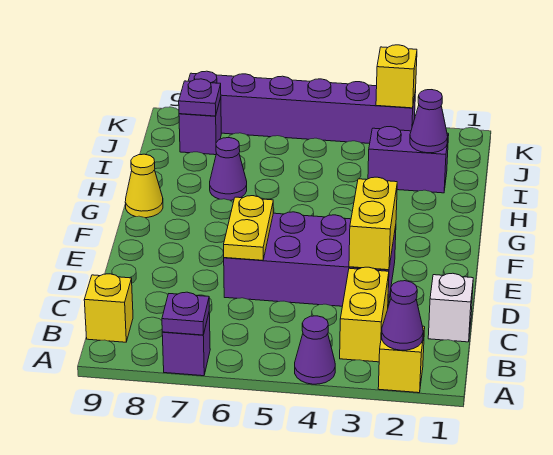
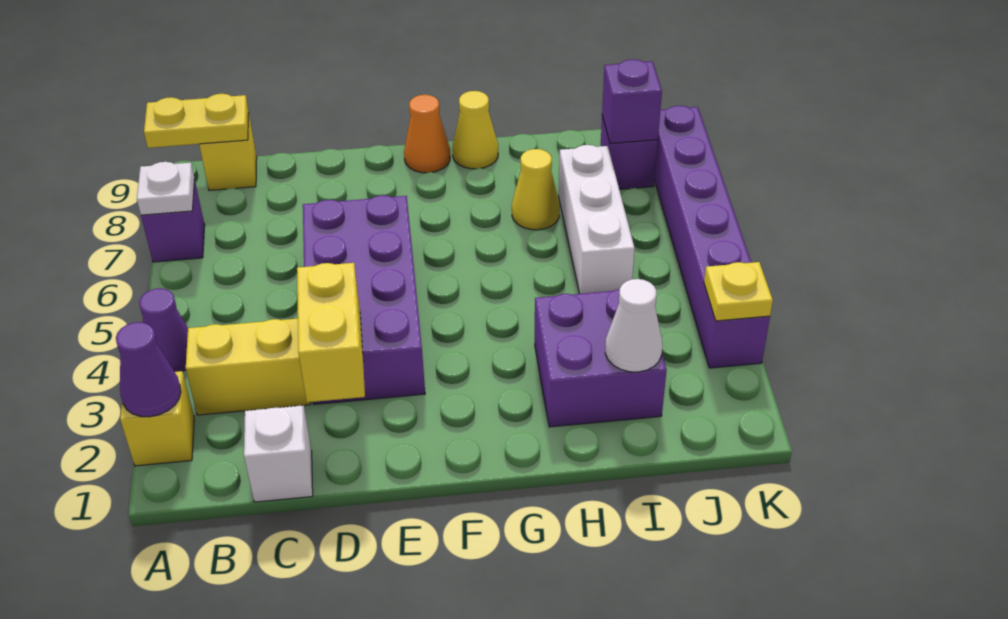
purple 1x1 plate [162,292,209,335] -> white 1x1 plate [137,162,194,215]
yellow 1x2 brick [349,177,397,270] -> yellow 1x2 brick turned to [297,263,365,402]
yellow 1x2 plate [224,196,273,260] -> yellow 1x2 plate moved to [144,94,249,148]
none -> orange 1x1 cone [404,95,450,173]
purple 1x1 cone [210,138,247,200] -> yellow 1x1 cone [512,149,560,230]
purple 1x2 brick [368,127,449,193] -> purple 2x2 brick [535,289,667,427]
purple 1x1 cone [410,90,448,153] -> white 1x1 cone [605,279,662,372]
none -> white 1x3 brick [559,145,635,294]
purple 1x1 plate [179,79,221,116] -> purple 1x1 brick [602,59,662,144]
yellow 1x1 brick [376,45,417,108] -> yellow 1x1 plate [704,262,773,321]

